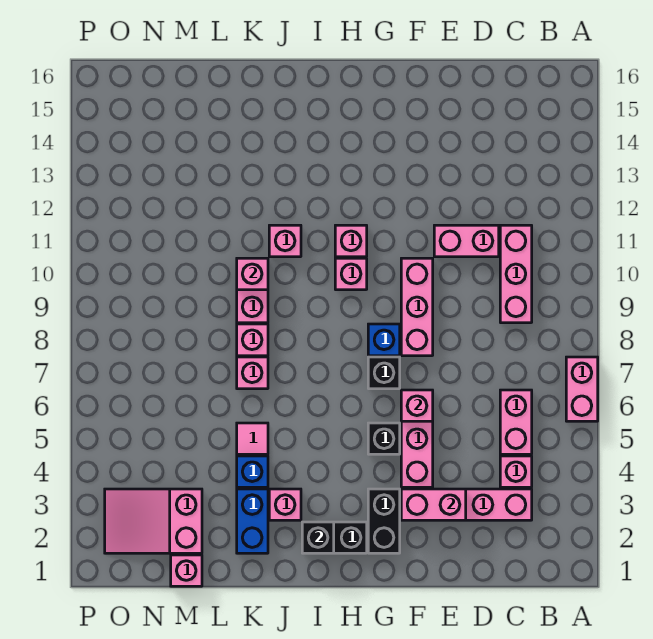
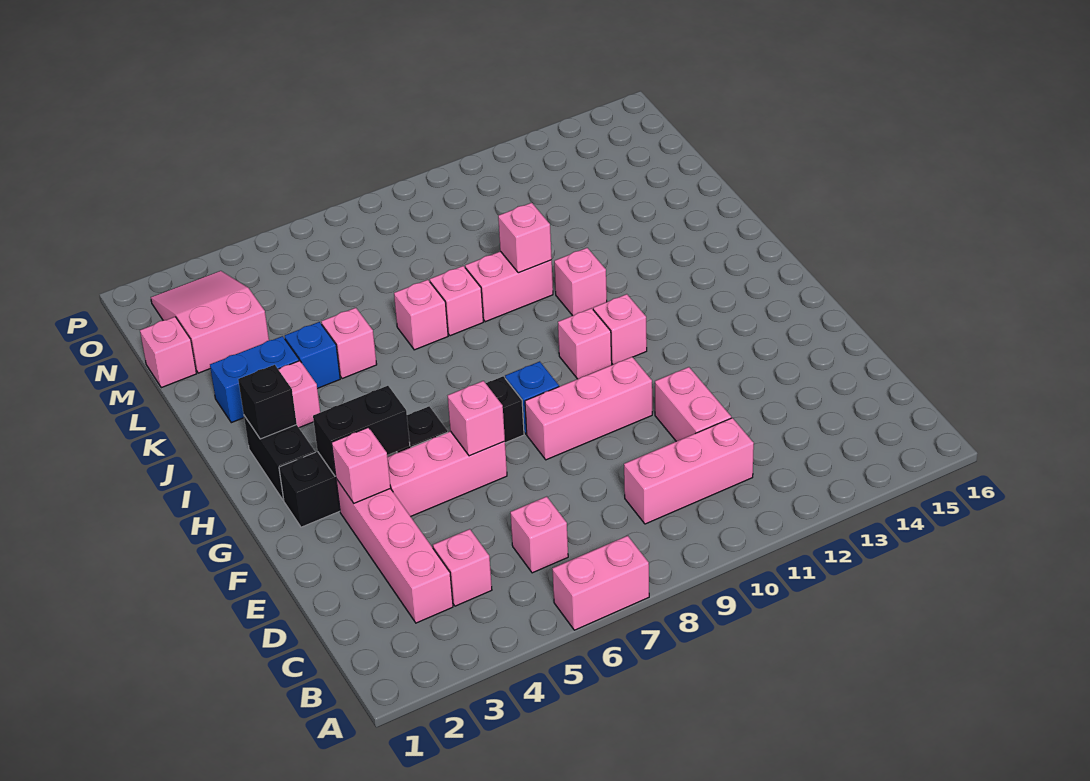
pink 1x2 brick [500,390,532,454] -> pink 1x1 brick [510,496,568,573]
pink 1x2 brick [401,489,466,520] -> pink 1x1 brick [332,427,391,503]
none -> black 1x2 brick [313,386,410,476]
pink 1x1 tile [237,423,268,454] -> pink 1x1 brick [321,308,377,379]

